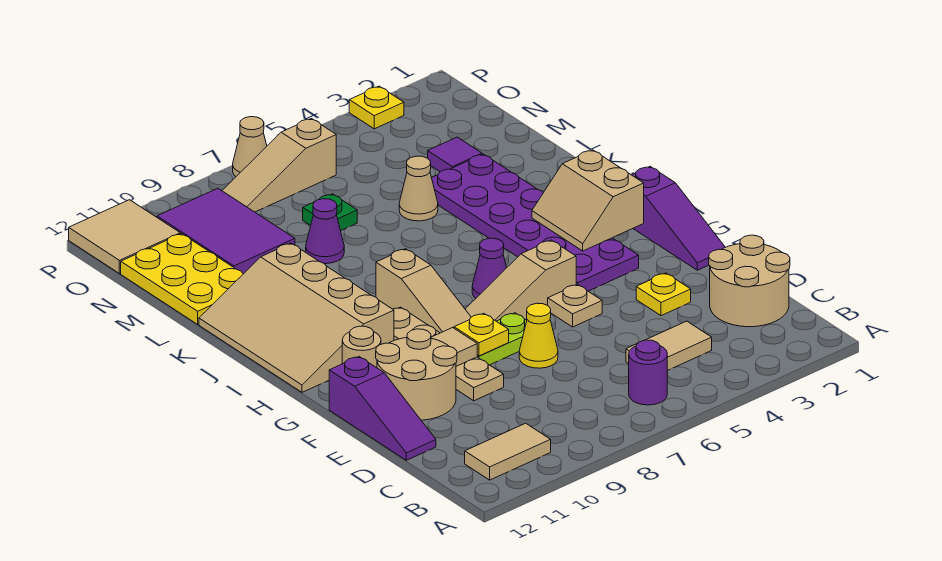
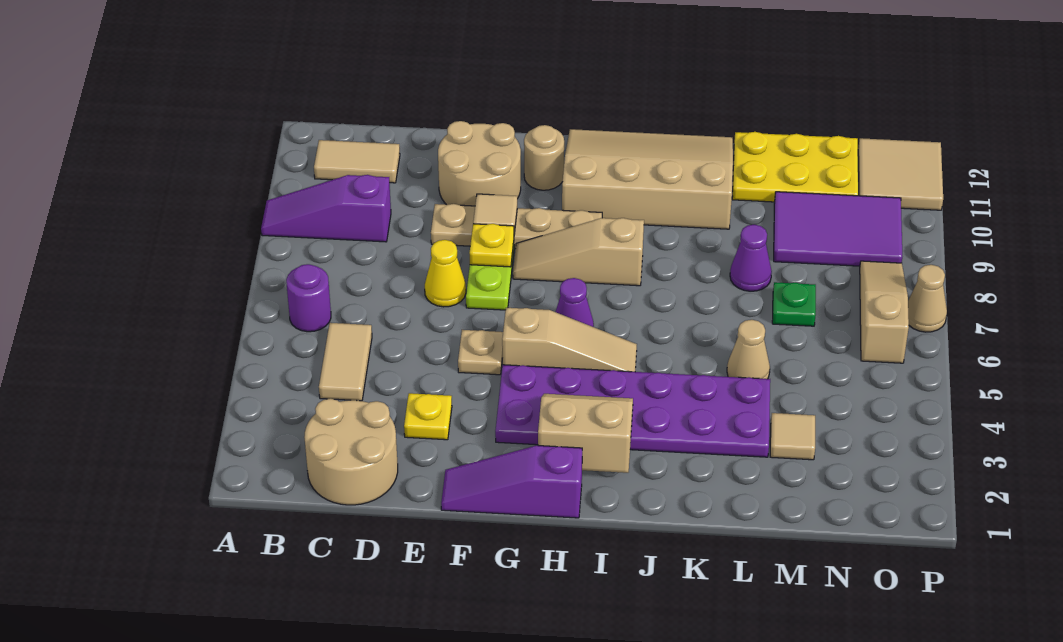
tan 1x2 tile [465,423,551,480] -> tan 1x2 tile turned to [314,140,400,183]
purple 1x3 slope [329,357,436,460] -> purple 1x3 slope moved to [261,175,391,242]
tan 1x3 slope [465,240,576,321] -> tan 1x3 slope turned to [502,308,637,372]
purple 1x1 tile [428,137,482,172] -> tan 1x1 tile [770,413,815,460]
yellow 1x1 plate [349,86,404,129] -> none

